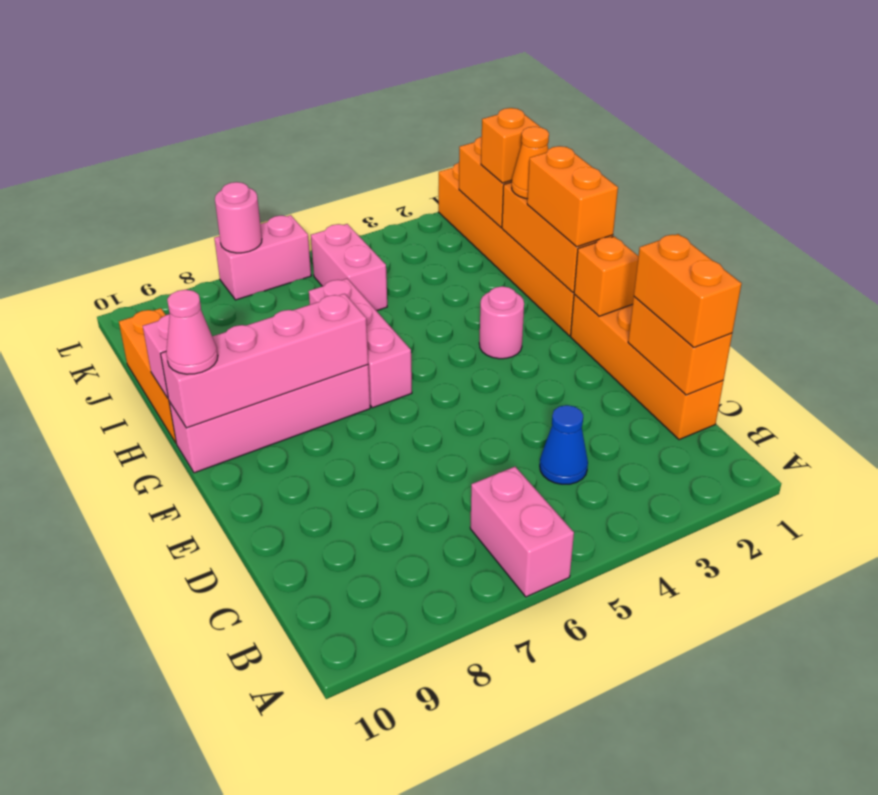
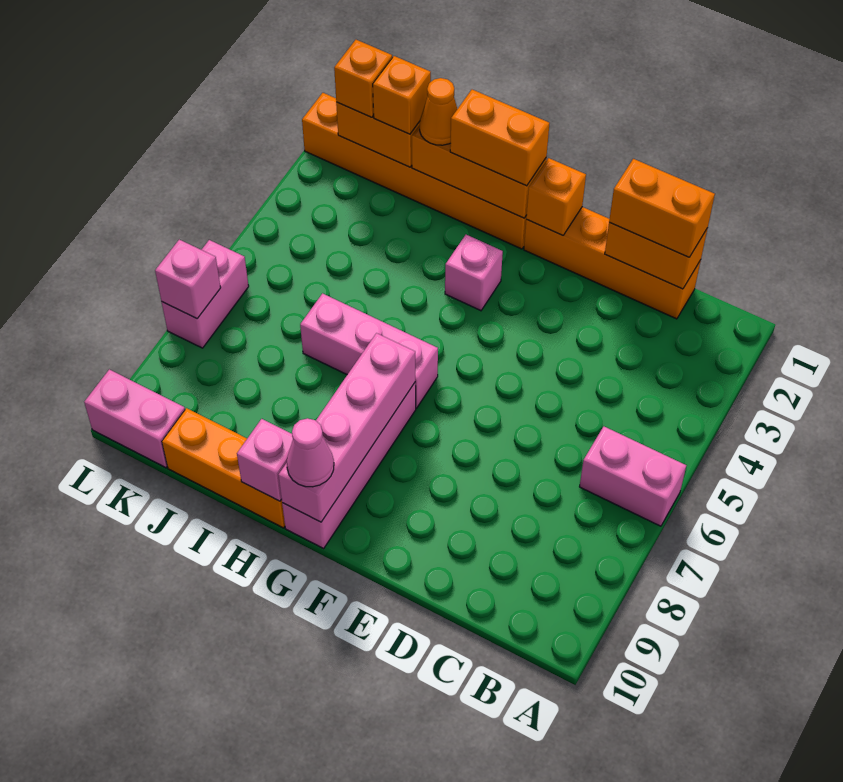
blue 1x1 cone [540,405,588,484] -> none
pink 1x1 round brick [479,286,524,359] -> pink 1x1 brick [445,235,503,311]
pink 1x2 brick [311,224,387,311] -> pink 1x2 brick moved to [84,369,185,468]
none -> orange 1x1 brick [334,40,392,117]
pink 1x1 round brick [215,182,262,253] -> pink 1x1 brick [155,240,221,319]

